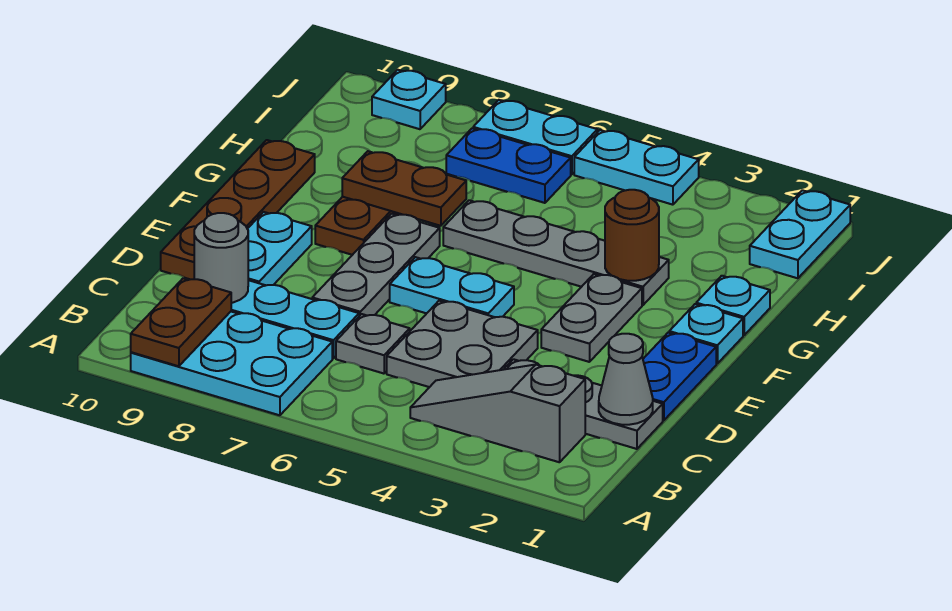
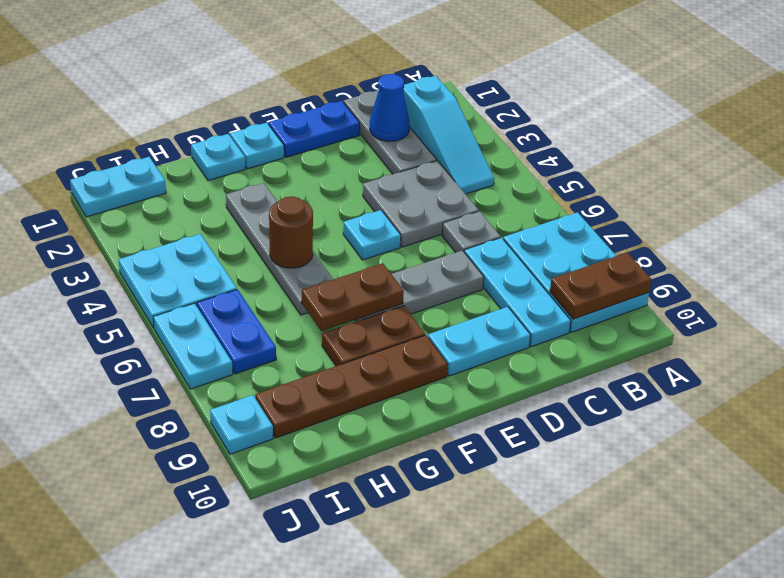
grey 1x3 slope [410,365,585,462] -> cyan 1x3 slope [403,76,494,194]
grey 1x1 cone [599,334,653,425] -> none
none -> blue 1x1 cone [370,74,409,141]
grey 1x1 round brick [194,213,248,303] -> none
brown 1x4 plate [161,140,315,279] -> brown 1x4 plate moved to [255,335,448,438]
grey 1x2 plate [541,274,642,362] -> none
cyan 1x2 plate [390,257,514,317] -> cyan 1x1 plate [343,210,401,260]
brown 1x1 round brick [605,190,659,281] -> brown 1x1 round brick moved to [269,196,313,268]
brown 1x2 plate [342,151,466,226] -> brown 1x2 plate turned to [302,263,404,331]
cyan 1x2 plate [574,130,699,205] -> cyan 2x2 plate [119,234,237,328]

